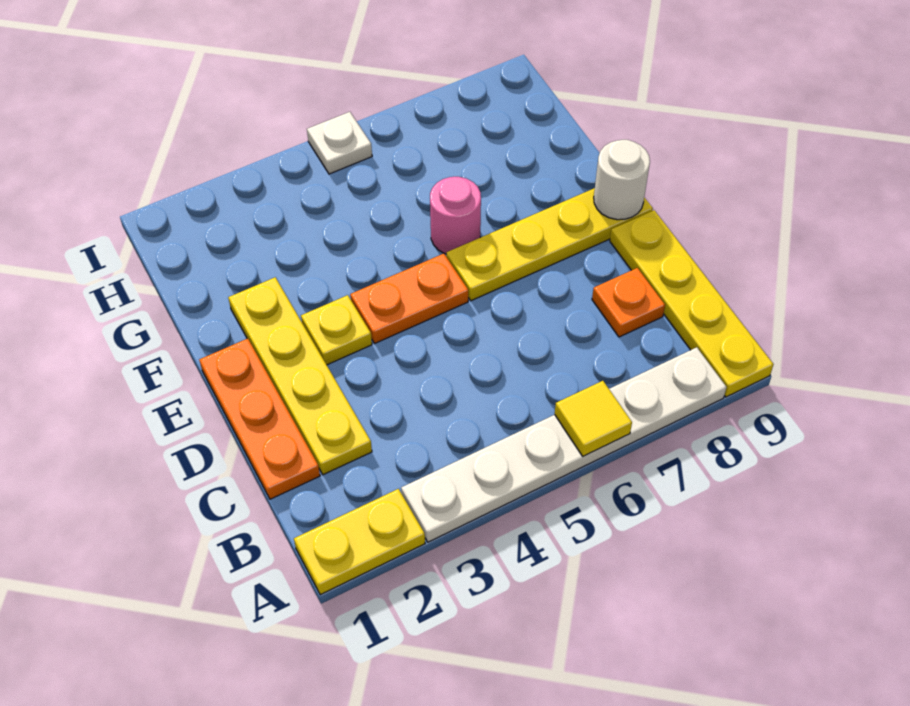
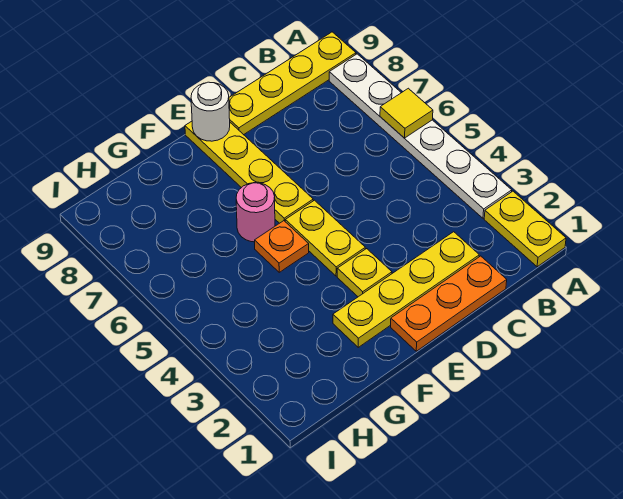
orange 1x1 plate [592,268,665,337] -> orange 1x1 plate moved to [255,221,309,272]
orange 1x2 plate [350,254,468,344] -> yellow 1x2 plate [285,200,365,276]
white 1x1 plate [307,112,372,174] -> none

